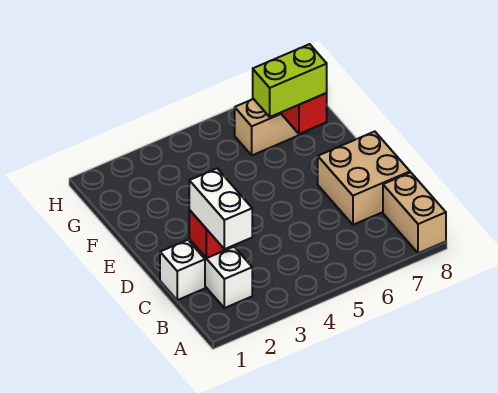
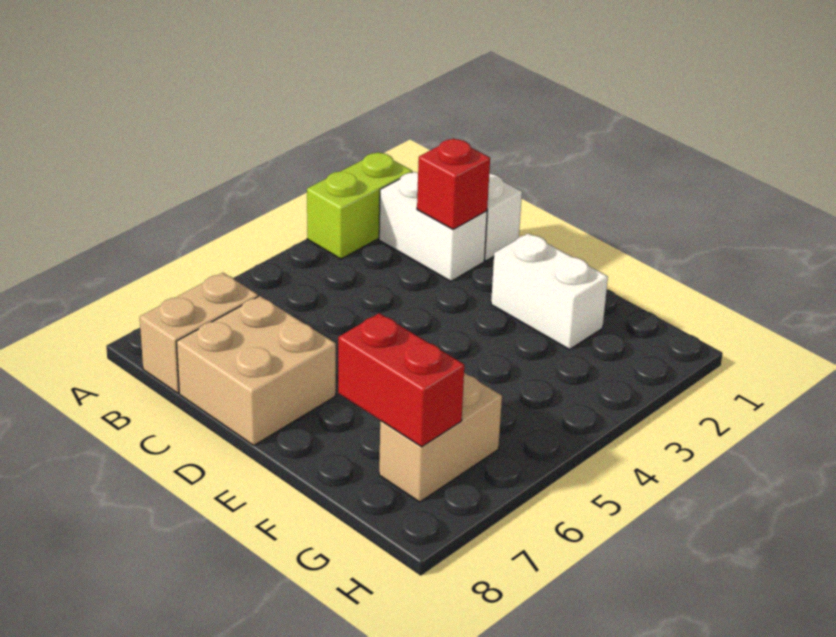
tan 1x2 brick [383,172,446,253] -> tan 1x2 brick turned to [140,273,258,393]
white 1x2 brick [189,169,252,249] -> white 1x2 brick moved to [491,233,608,350]
lime 1x2 brick [253,44,327,117] -> lime 1x2 brick moved to [307,152,412,259]

